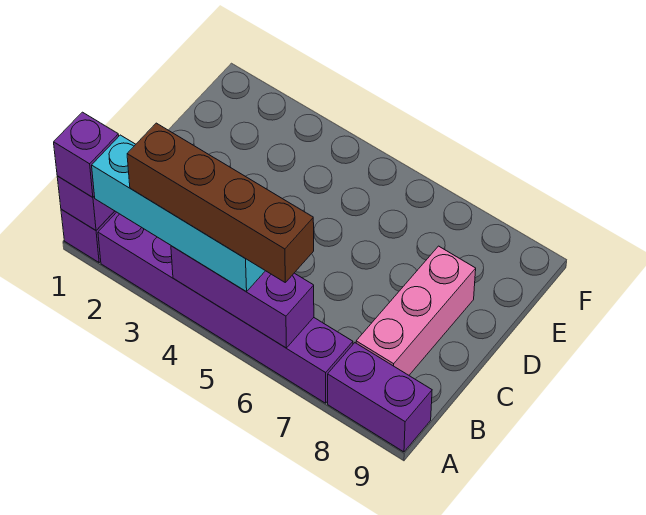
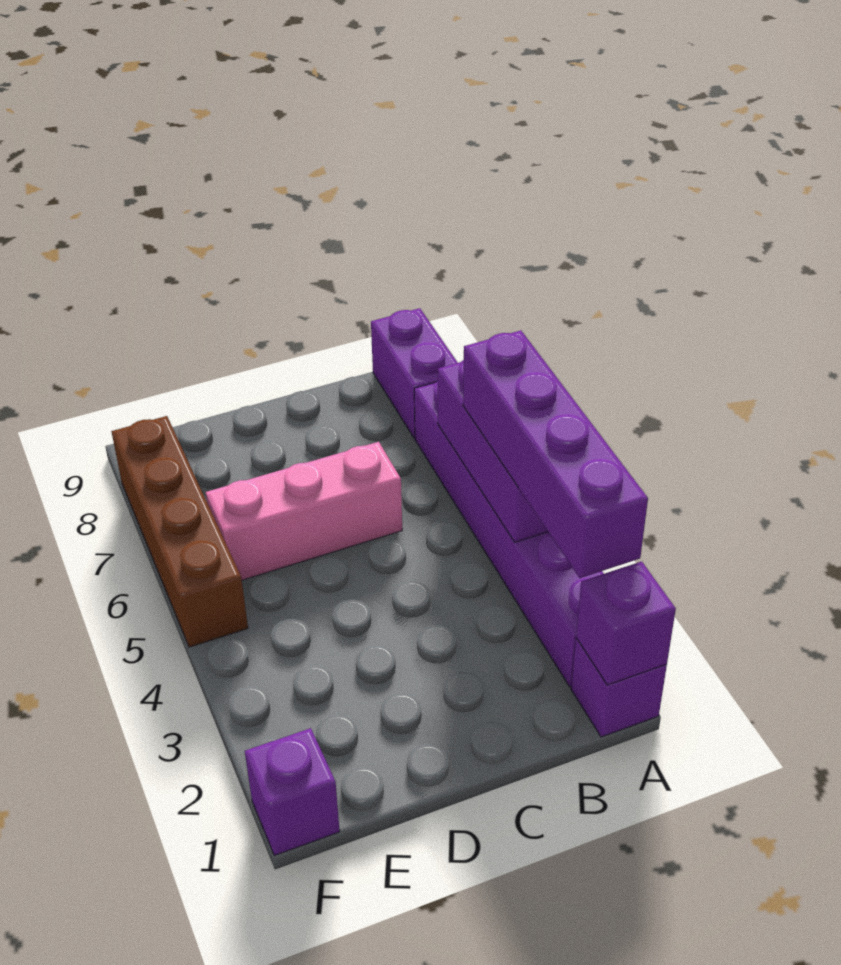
purple 1x1 brick [54,112,119,197] -> purple 1x1 brick moved to [245,728,340,855]
cyan 1x4 brick [92,135,265,292] -> purple 1x4 brick [463,330,648,578]
brown 1x4 brick [127,123,314,282] -> brown 1x4 brick moved to [111,416,248,647]
pink 1x3 brick [356,246,476,375] -> pink 1x3 brick moved to [206,442,402,580]

